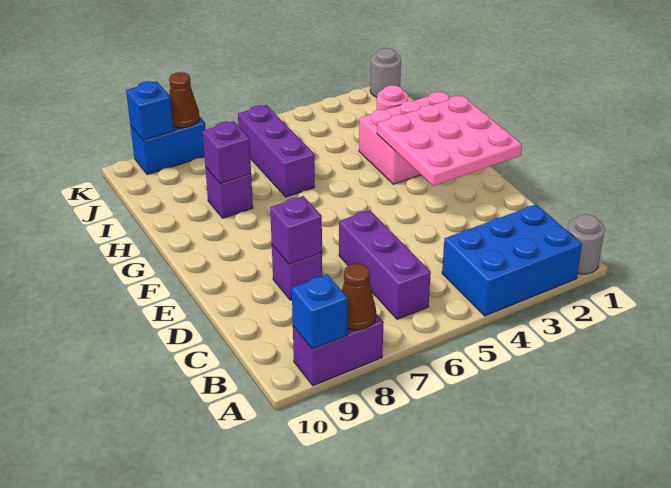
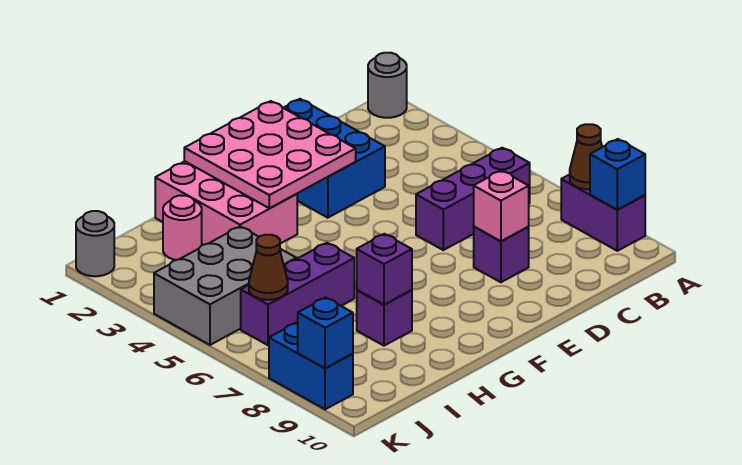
blue 2x3 brick [442,205,582,316] -> blue 2x3 brick moved to [284,99,385,218]
purple 1x1 brick [270,196,322,265] -> pink 1x1 brick [474,170,529,241]
none -> grey 2x3 brick [154,226,296,345]
brown 1x1 cone [169,72,199,128] -> brown 1x1 cone moved to [249,235,288,300]

